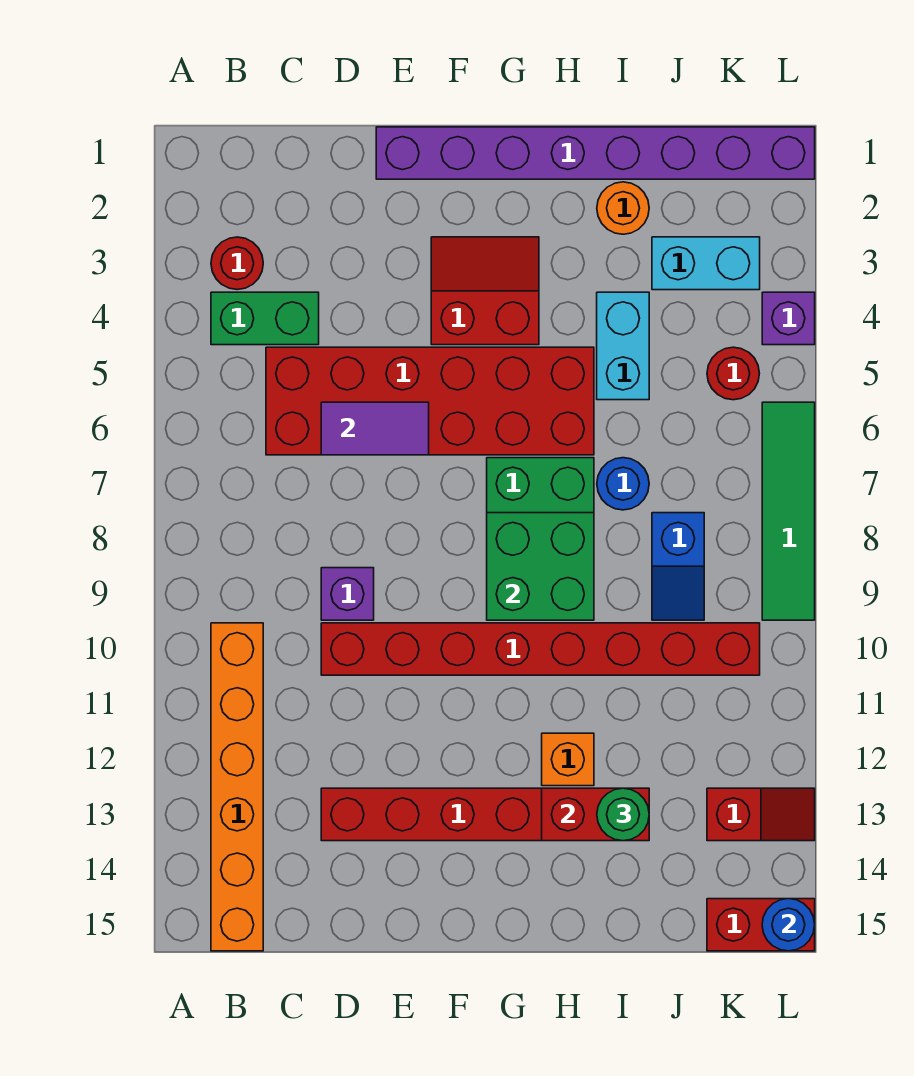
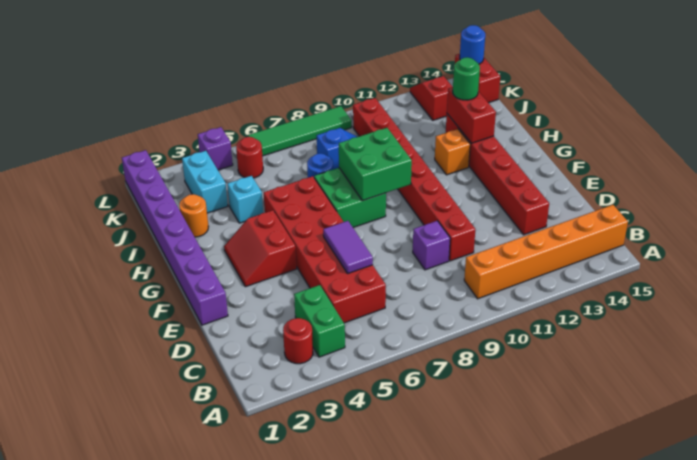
cyan 1x2 brick [597,292,649,400] -> cyan 1x1 brick [227,176,263,223]

